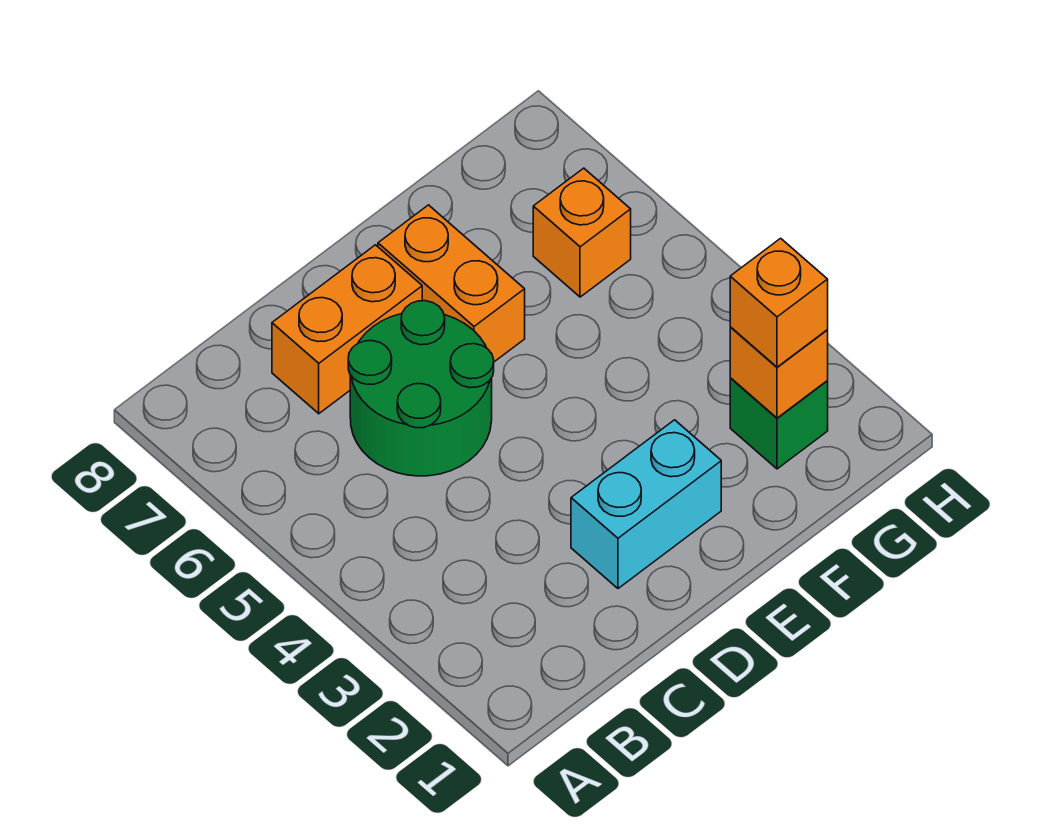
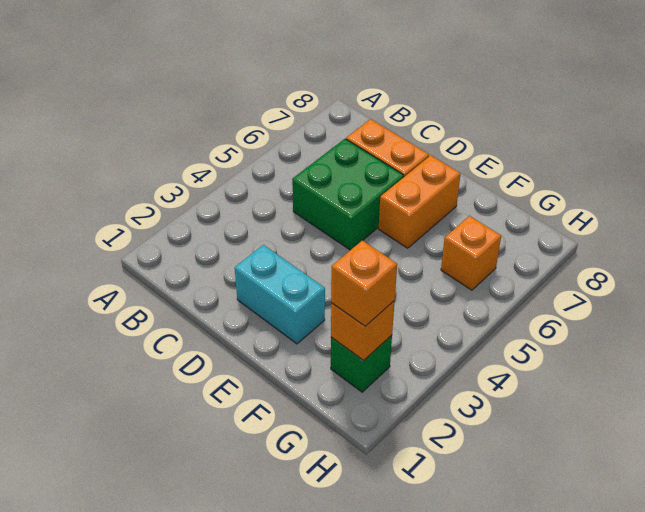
green 2x2 round brick [348,301,494,476] -> green 2x2 brick [292,139,404,250]

